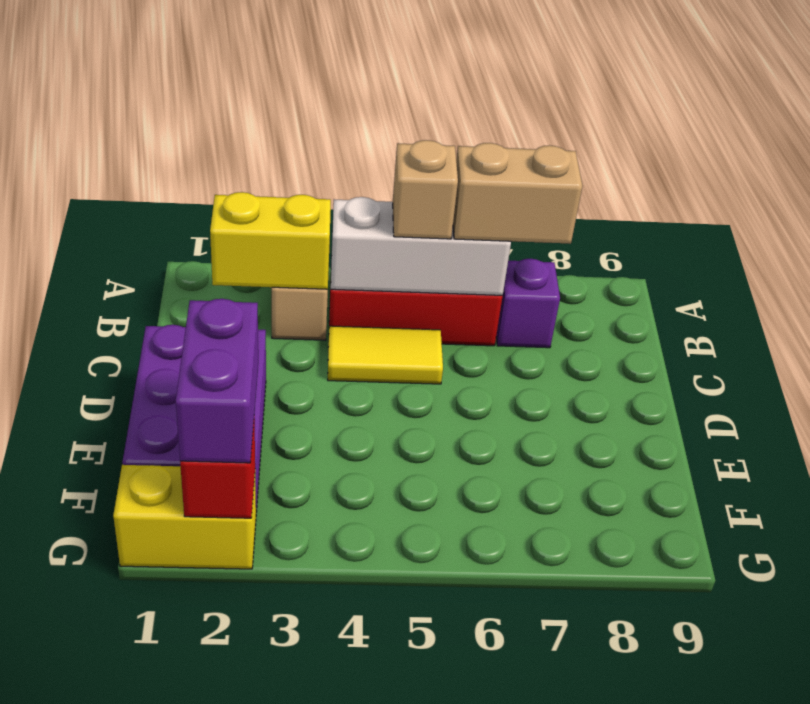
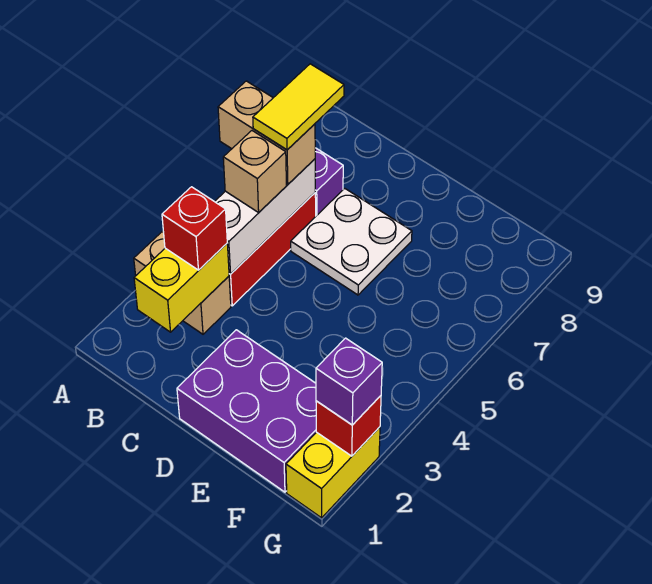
none -> red 1x1 brick [162,187,227,270]
tan 1x2 brick [453,143,582,244] -> tan 1x2 brick turned to [218,81,315,184]
yellow 1x2 tile [328,326,443,384] -> yellow 1x2 tile moved to [253,64,344,150]
none -> white 2x2 plate [291,188,412,295]
purple 1x2 brick [176,299,258,463] -> purple 1x1 brick [316,338,382,425]

